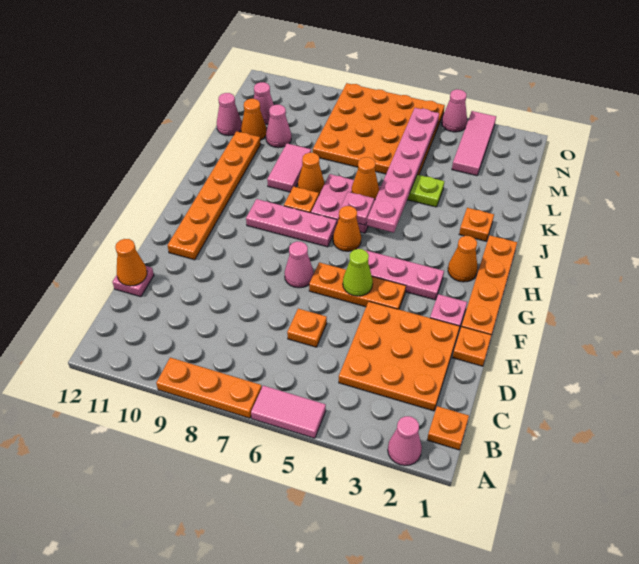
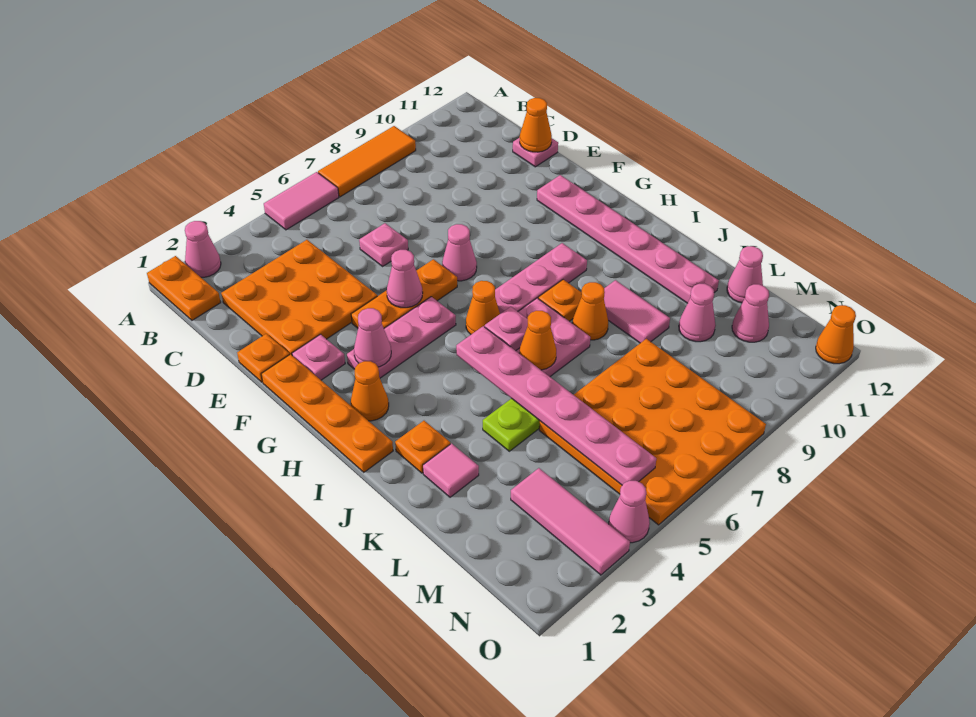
orange 1x3 plate [156,358,262,418] -> orange 1x3 tile [318,126,416,197]
orange 1x1 plate [427,406,469,450] -> orange 1x2 plate [147,256,221,320]
orange 1x1 plate [287,309,327,347] -> pink 1x1 plate [359,223,408,266]
lime 1x1 cone [343,249,373,296] -> pink 1x1 cone [387,250,423,308]
orange 1x6 plate [168,131,261,260] -> pink 1x6 plate [537,175,719,303]
none -> pink 1x1 cone [354,308,391,367]
none -> pink 1x1 tile [423,443,479,497]
orange 1x1 cone [241,99,266,140] -> orange 1x1 cone moved to [816,305,856,364]

